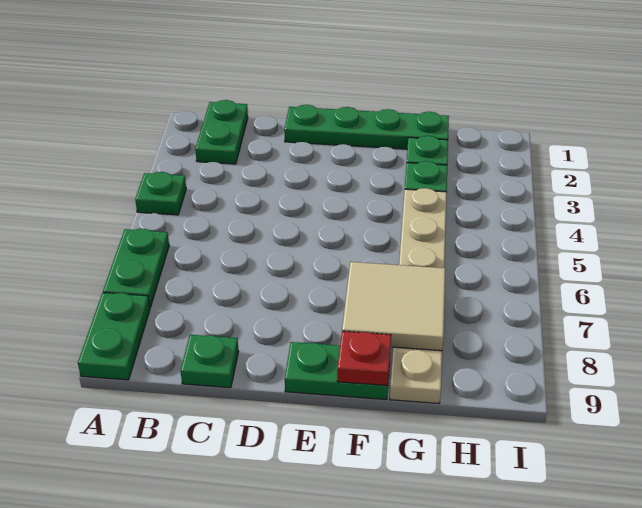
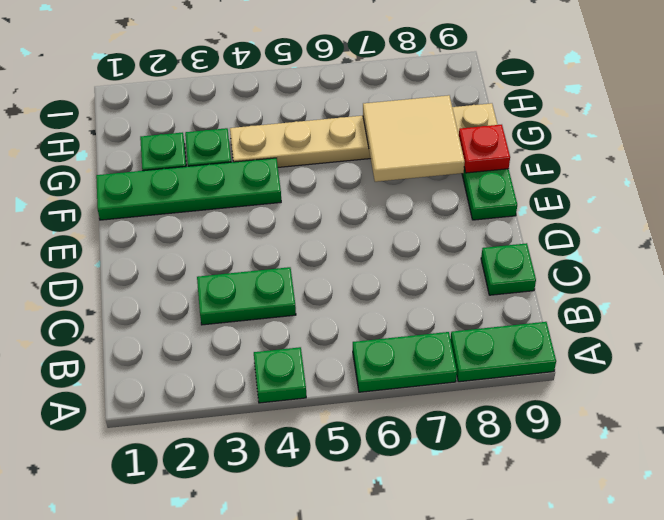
green 1x2 plate [195,100,248,164] -> green 1x2 plate moved to [197,267,296,325]
green 1x4 plate [284,105,449,149] -> green 1x4 plate turned to [96,158,281,220]

